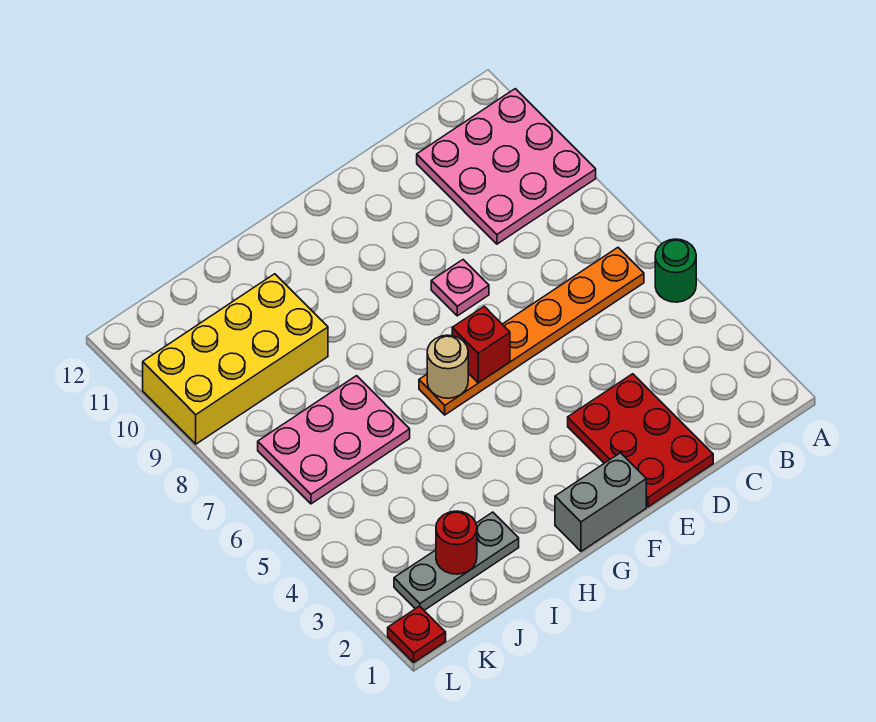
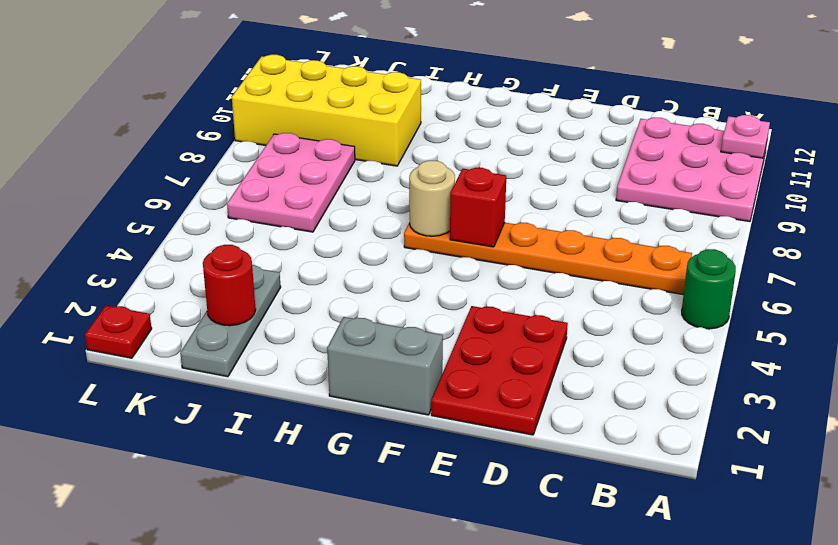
pink 1x1 plate [431,260,489,316] -> pink 1x1 plate moved to [721,115,770,158]
grey 1x3 plate [394,512,519,610] -> grey 1x3 plate turned to [180,265,281,377]
pink 2x3 plate [258,376,410,504] -> pink 2x3 plate turned to [227,133,355,232]

